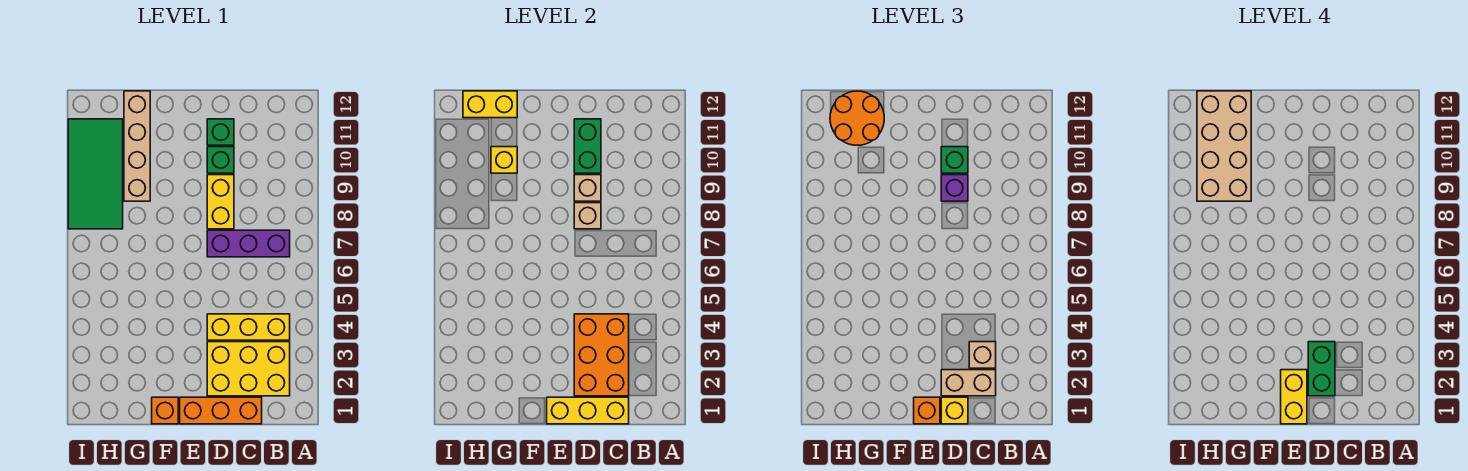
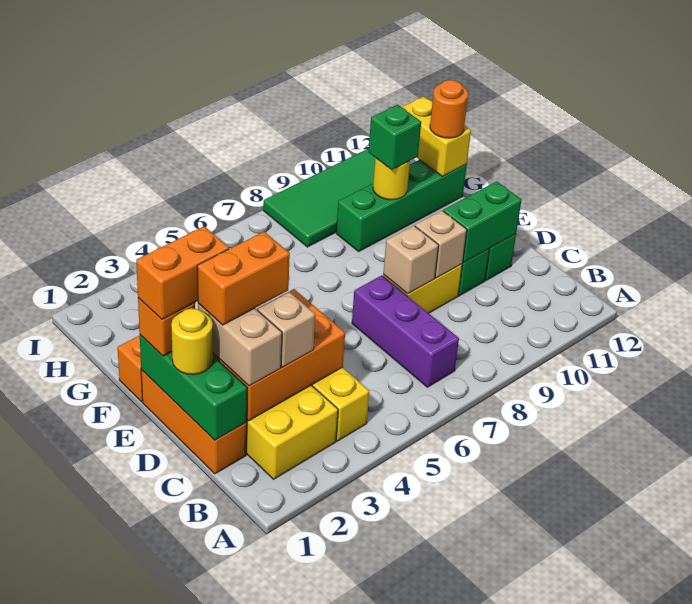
yellow 1x3 brick [547,397,629,424] -> green 1x3 brick [139,335,247,440]
yellow 1x1 brick [941,397,968,424] -> yellow 1x1 round brick [171,308,213,375]
green 1x2 brick [1308,342,1335,396] -> orange 1x2 brick [197,232,290,325]
purple 1x1 brick [941,175,968,201] -> none
green 1x1 brick [941,147,968,173] -> green 1x1 brick moved to [368,105,421,170]
yellow 1x2 brick [1281,370,1307,424] -> orange 1x2 brick [136,226,229,320]
tan 1x4 brick [124,91,150,201] -> green 1x4 brick [336,160,467,251]
tan 2x4 brick [1197,91,1251,201] -> none
yellow 1x1 brick [491,147,517,173] -> yellow 1x1 round brick [373,158,410,200]
orange 2x2 round brick [830,91,884,145] -> orange 1x1 round brick [430,80,468,138]

